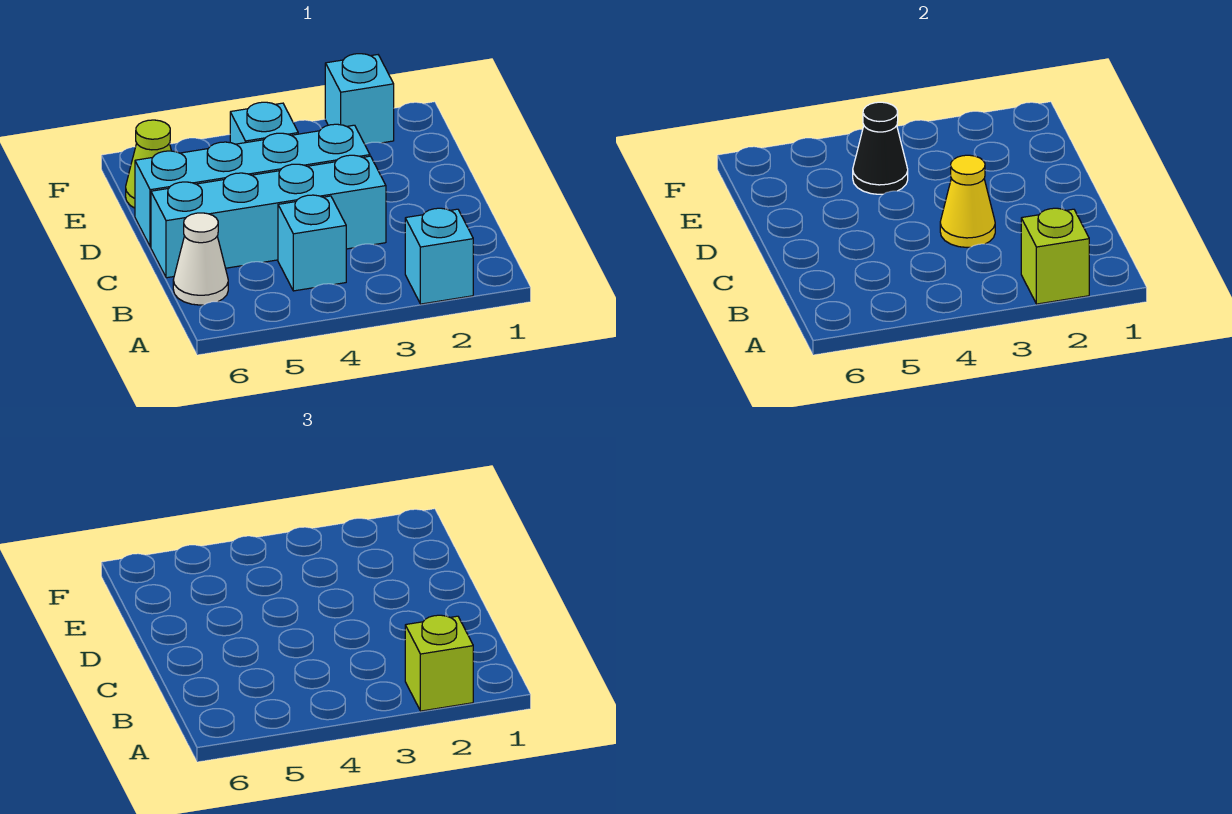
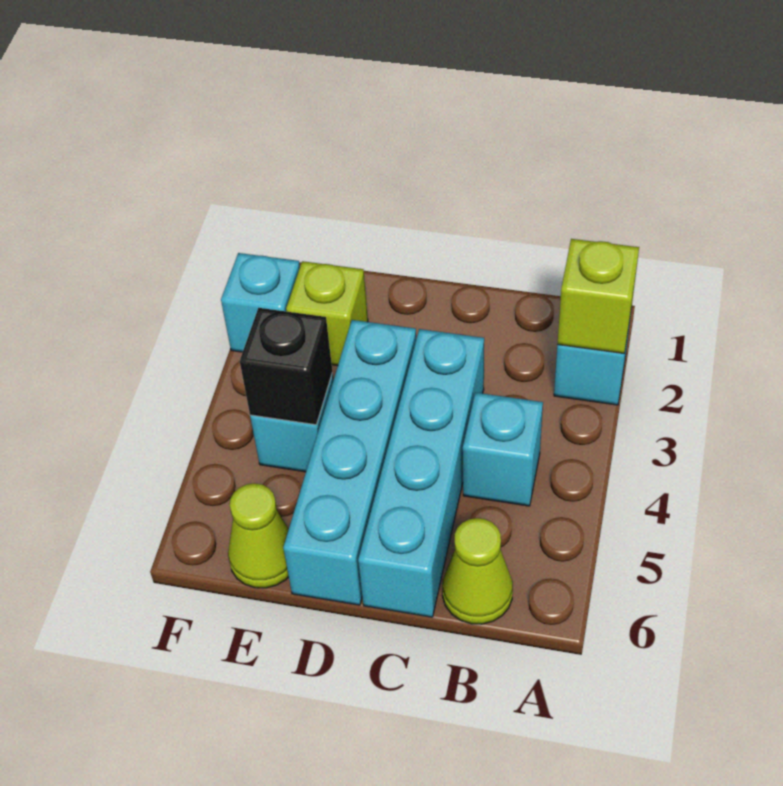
lime 1x1 brick [405,615,473,711] -> lime 1x1 brick moved to [286,261,368,366]
white 1x1 cone [173,213,228,305] -> lime 1x1 cone [442,518,513,624]
yellow 1x1 cone [940,155,995,247] -> none
black 1x1 cone [853,102,908,194] -> black 1x1 brick [240,308,332,425]

